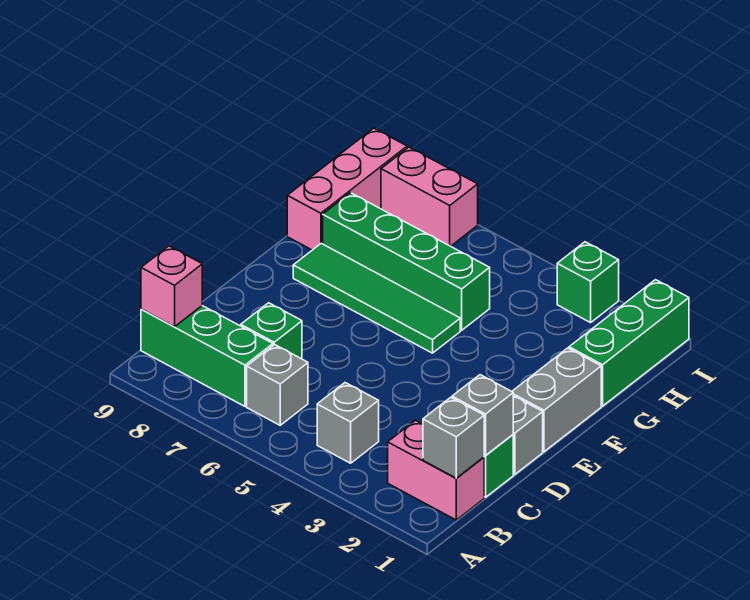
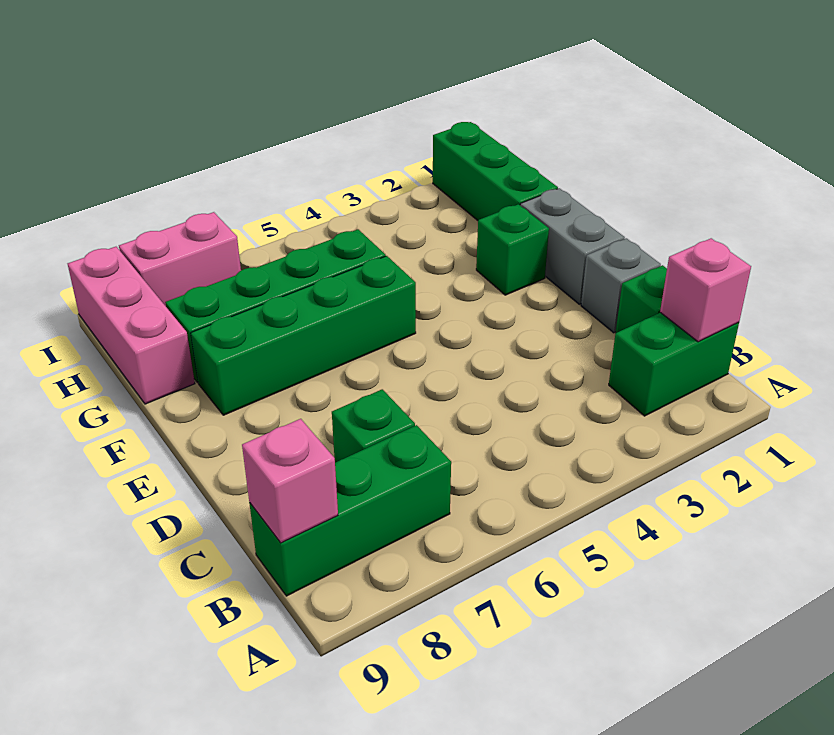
pink 1x2 brick [388,420,484,520] -> green 1x2 brick [609,313,739,416]
grey 1x1 brick [423,397,484,478] -> pink 1x1 brick [660,238,751,342]
grey 1x1 brick [317,383,379,463] -> none
grey 1x1 brick [247,345,308,425] -> none
grey 1x1 brick [452,375,513,455] -> none
green 1x4 tile [293,243,460,353] -> green 1x4 brick [191,256,416,415]
green 1x1 brick [557,242,619,323] -> green 1x1 brick moved to [476,204,549,295]

